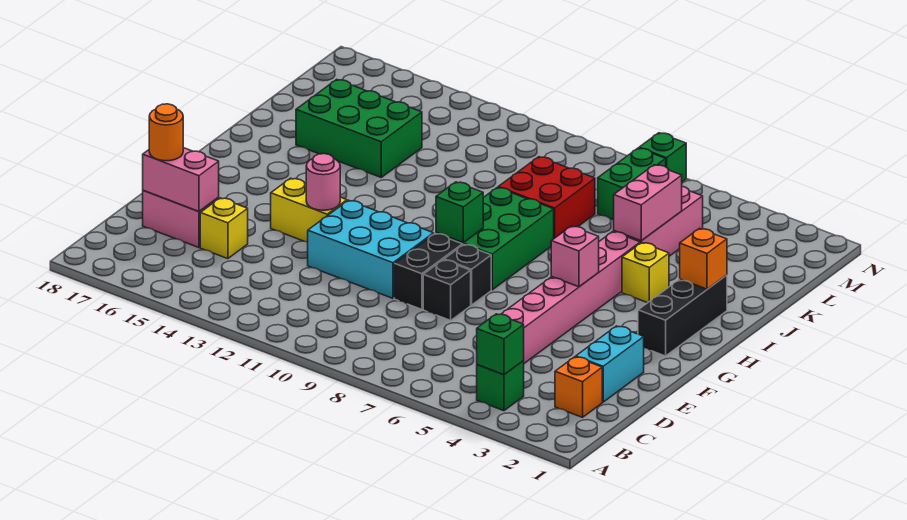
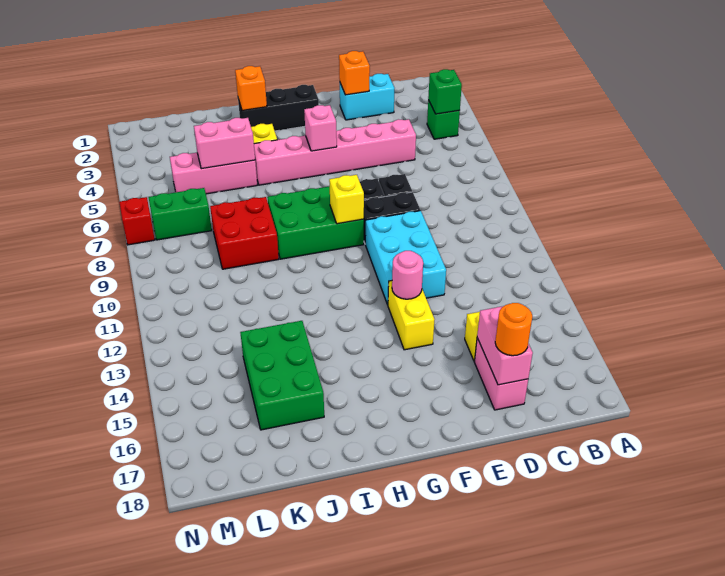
orange 1x1 brick [555,357,602,417] -> orange 1x1 brick moved to [339,51,370,95]
green 1x1 brick [436,182,483,243] -> yellow 1x1 brick [329,175,364,224]
green 1x1 brick [639,133,686,182] -> red 1x1 brick [119,197,155,245]

